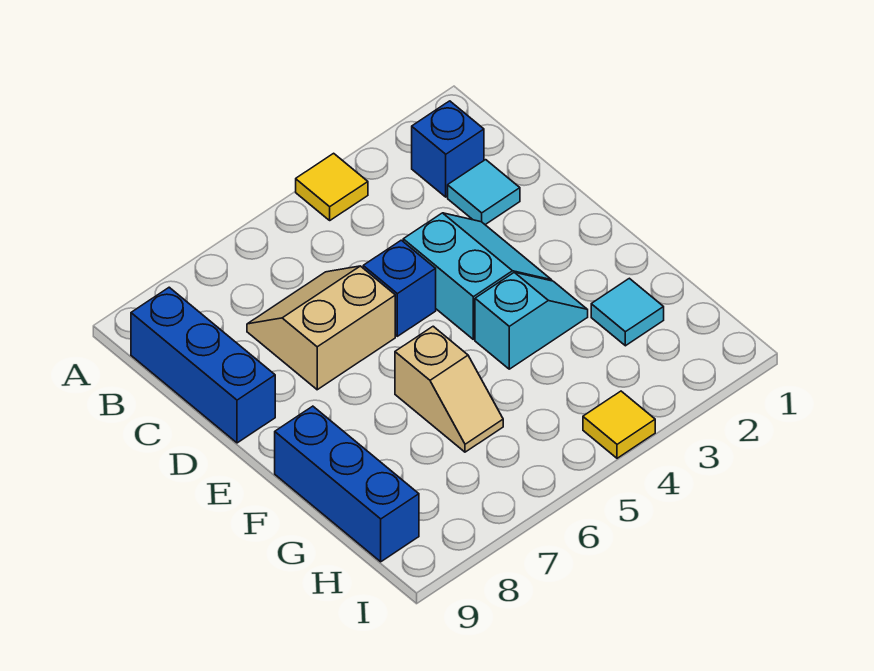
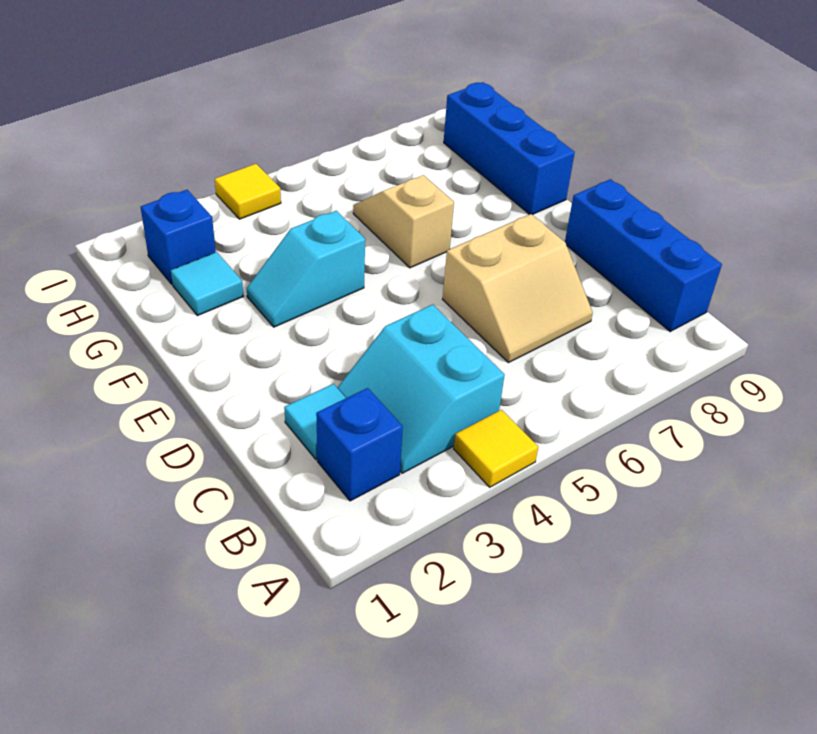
cyan 2x2 slope [403,213,552,339] -> cyan 2x2 slope moved to [337,304,505,473]
blue 1x1 brick [363,240,436,336] -> blue 1x1 brick moved to [141,190,216,284]

